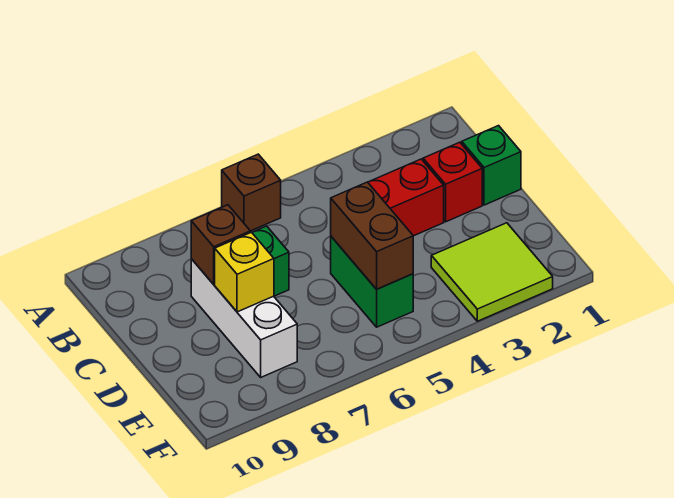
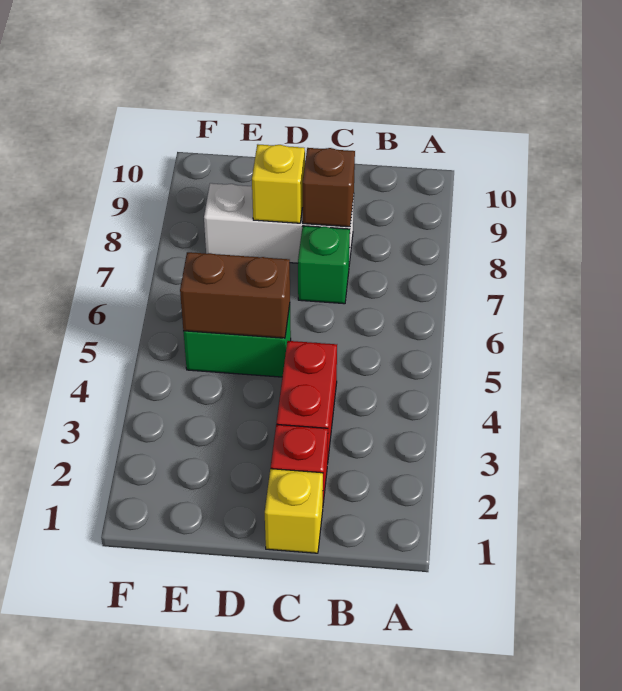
brown 1x1 brick [222,154,281,231] -> none
green 1x1 brick [462,126,521,205] -> yellow 1x1 brick [265,469,323,553]
lime 2x2 tile [431,223,553,321] -> none

